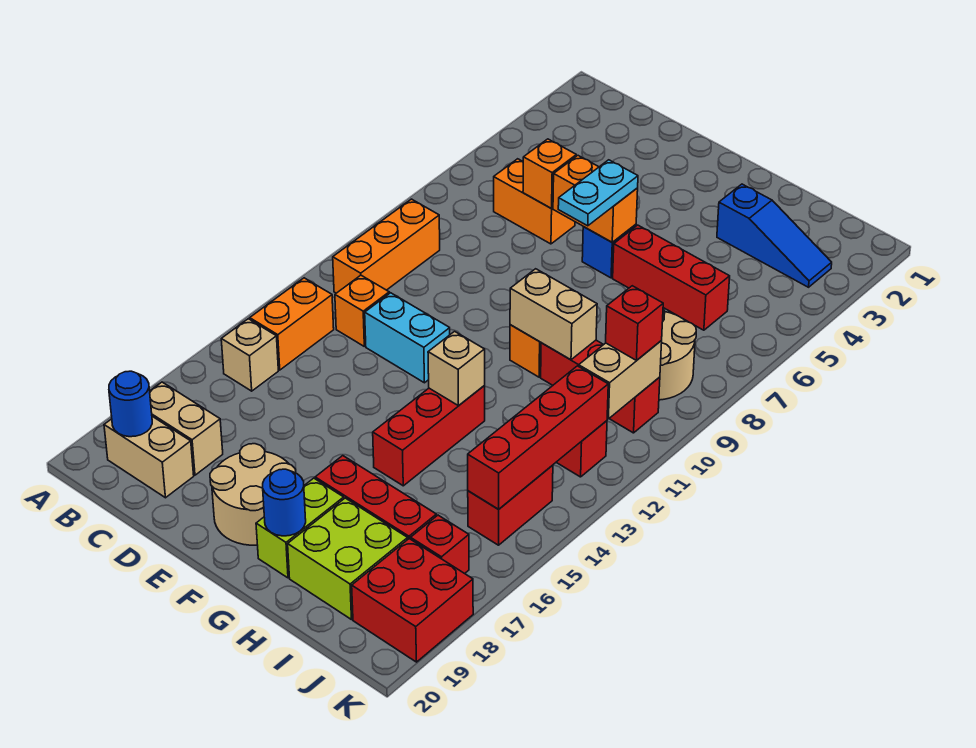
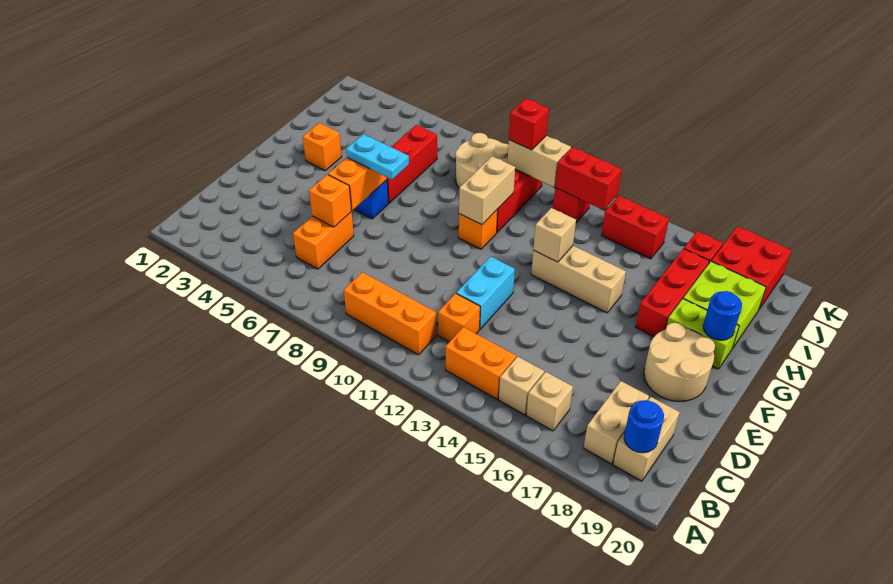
none -> tan 1x1 brick [526,372,573,431]
none -> orange 1x1 brick [303,123,342,170]
red 1x3 brick [373,386,485,486] -> tan 1x3 brick [531,246,626,313]
blue 1x3 slope [717,184,832,287] -> none
red 1x4 brick [468,366,608,509] -> red 1x2 brick [555,147,622,210]

